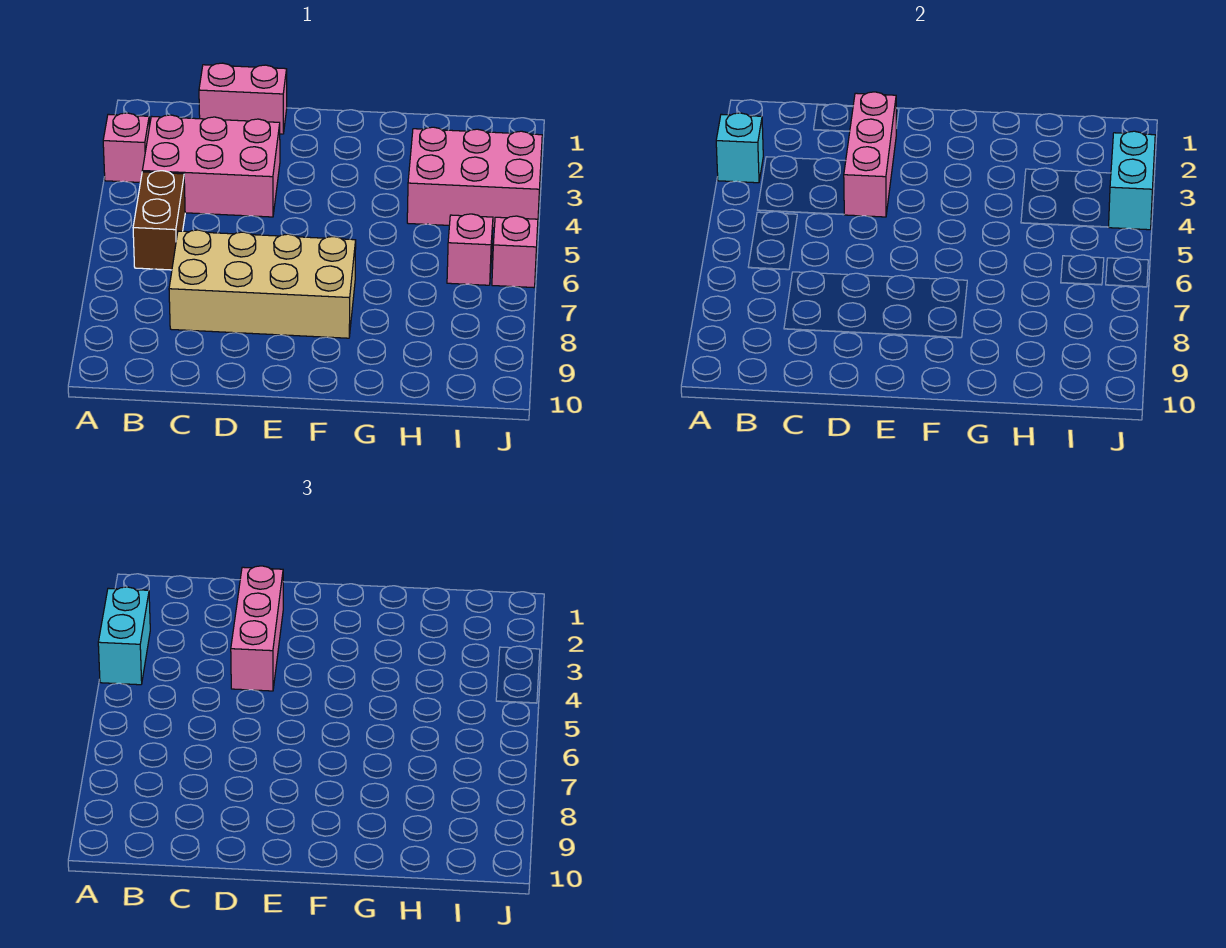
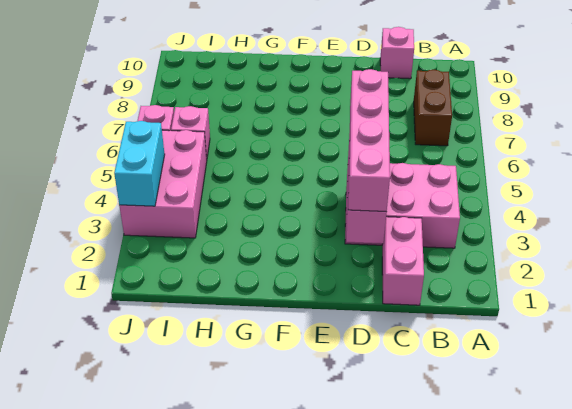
pink 1x1 brick [103,113,149,182] -> pink 1x1 brick moved to [380,27,414,79]
cyan 1x1 brick [716,113,763,183] -> none
cyan 1x2 brick [98,587,150,685] -> none
brown 1x2 brick [133,171,185,270] -> brown 1x2 brick moved to [414,70,452,146]
pink 1x2 brick [199,63,287,134] -> pink 1x2 brick turned to [382,217,424,305]
tan 2x4 brick [169,230,356,338] -> none
pink 1x3 brick [231,566,283,691] -> pink 1x4 brick [348,69,390,212]
pink 2x3 brick [407,127,542,228] -> pink 2x3 brick turned to [119,130,207,238]

